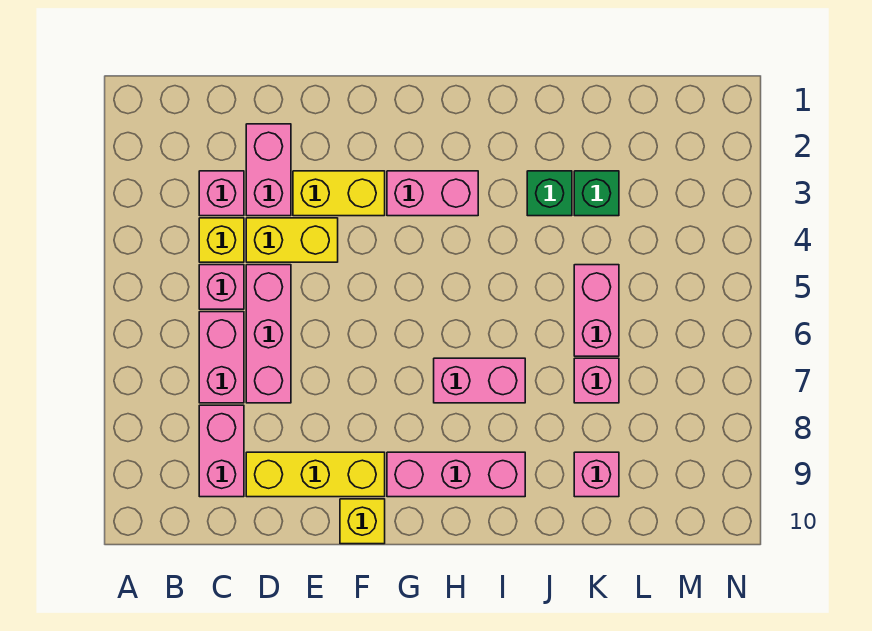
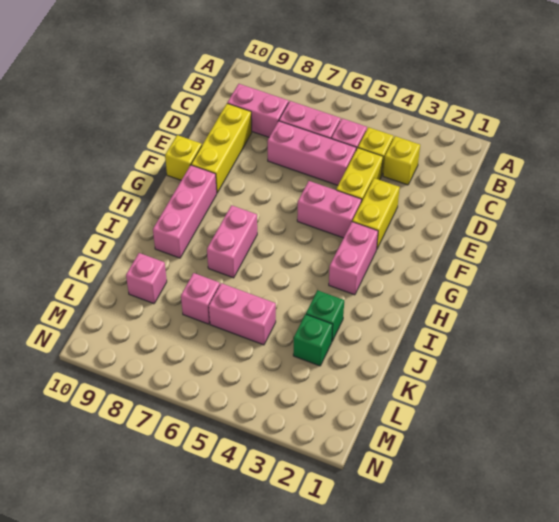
pink 1x1 brick [199,171,244,216] -> yellow 1x1 brick [383,136,420,185]
pink 1x2 brick [246,124,291,216] -> pink 1x2 brick moved to [297,181,362,238]

